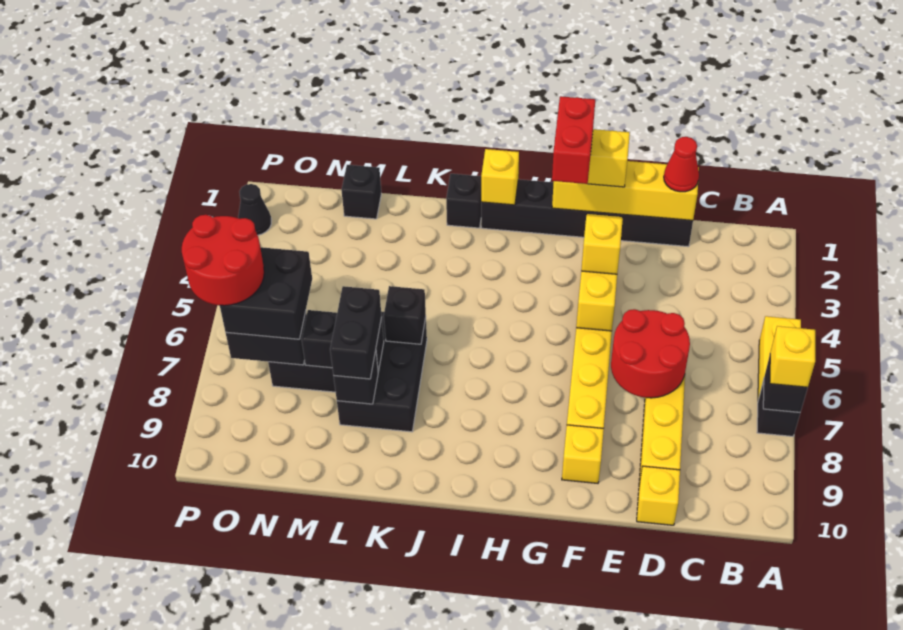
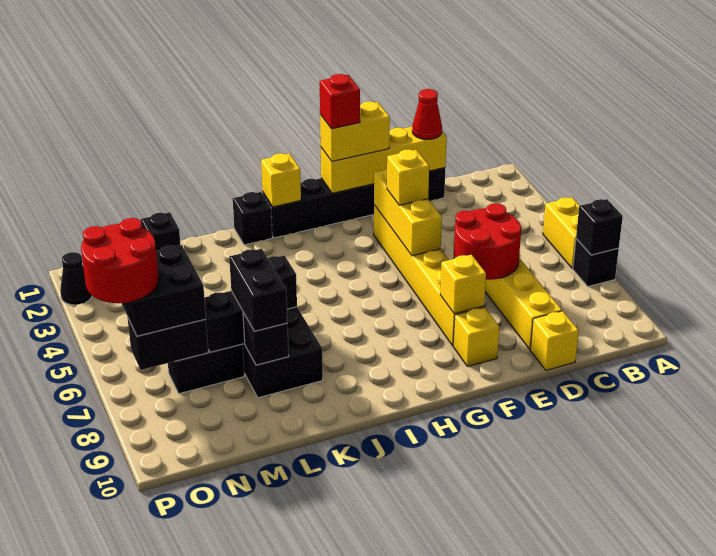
yellow 1x1 brick [770,326,815,388] -> yellow 1x1 brick moved to [440,255,486,314]
red 1x2 brick [552,96,595,184] -> red 1x1 brick [320,74,360,129]

